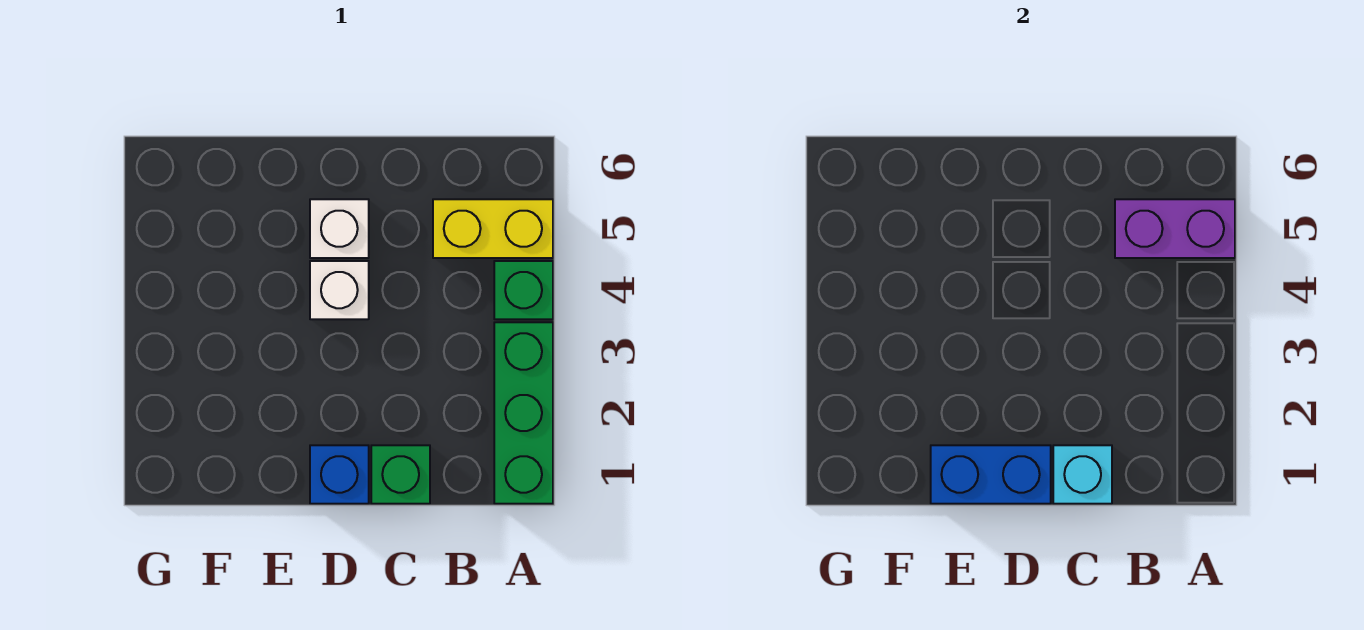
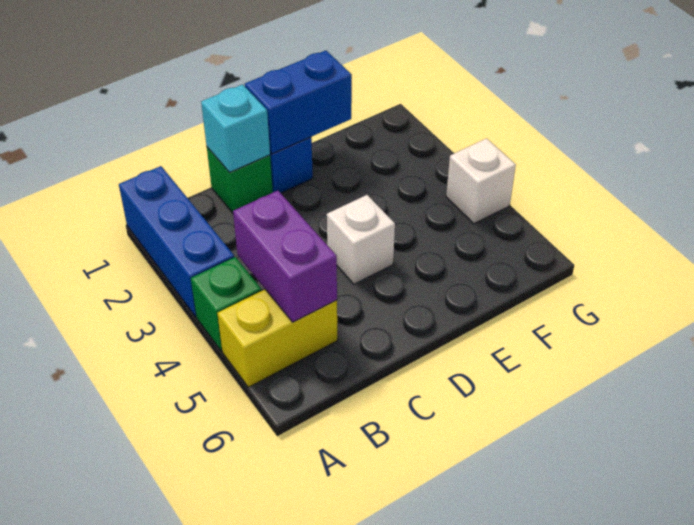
green 1x3 brick [494,322,553,504] -> blue 1x3 brick [119,166,234,317]
purple 1x2 brick [1115,199,1235,258] -> purple 1x2 brick turned to [233,191,337,322]
white 1x1 brick [310,199,369,258] -> white 1x1 brick moved to [446,138,516,224]

